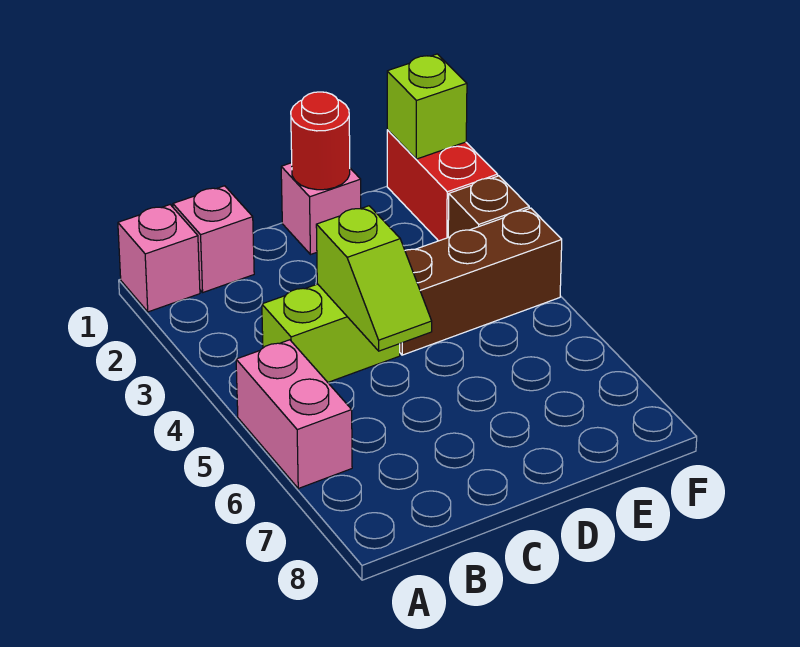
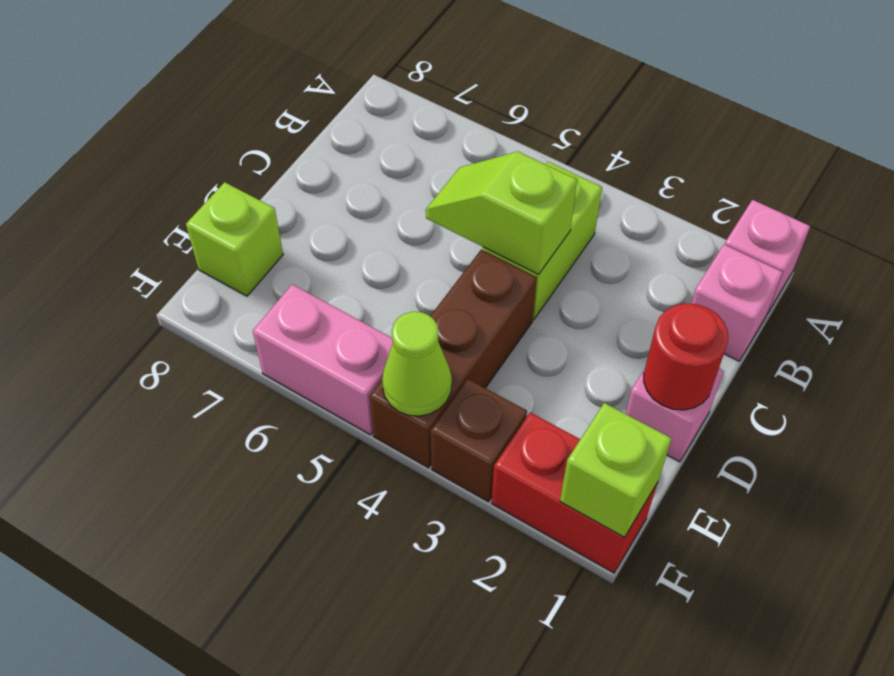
pink 1x2 brick [236,340,352,488] -> pink 1x2 brick moved to [253,284,393,435]
none -> lime 1x1 brick [186,182,283,296]
none -> lime 1x1 cone [382,312,452,416]

